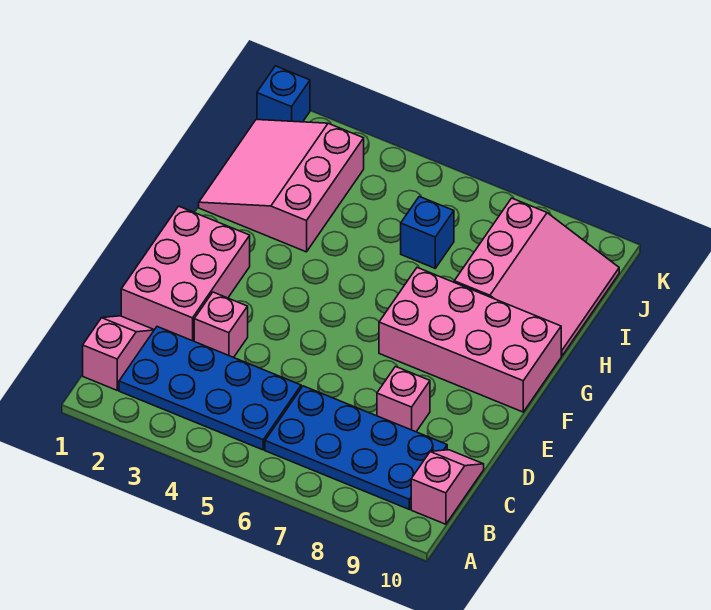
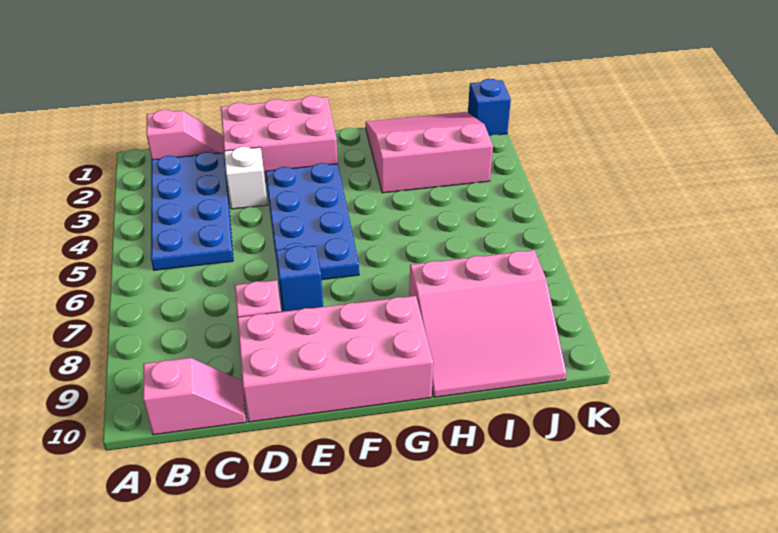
blue 2x4 plate [265,386,447,509] -> blue 2x4 plate moved to [265,163,359,280]
pink 1x1 brick [194,292,248,358] -> white 1x1 brick [224,147,267,209]
pink 2x4 brick [379,268,561,412] -> pink 2x4 brick turned to [237,296,433,422]
blue 1x1 brick [401,197,454,268] -> blue 1x1 brick moved to [276,246,323,312]

